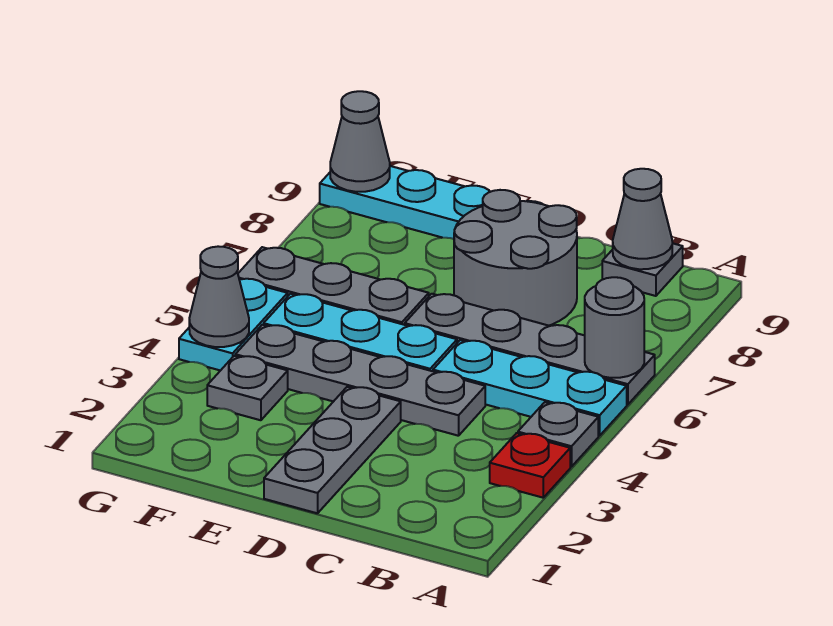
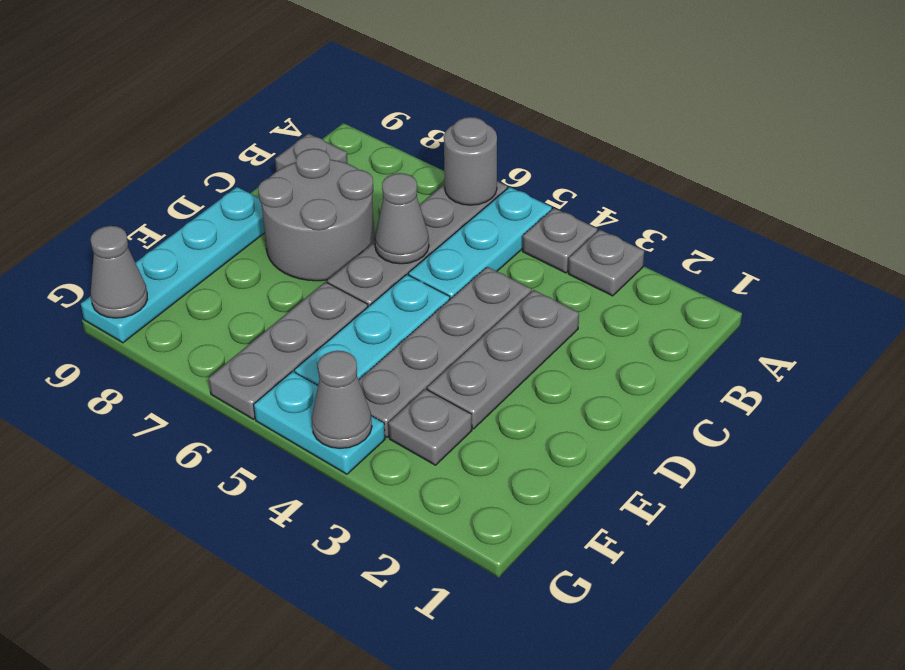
red 1x1 plate [490,433,570,498] -> grey 1x1 plate [568,230,644,296]
grey 1x1 cone [613,169,672,269] -> grey 1x1 cone moved to [375,173,429,264]
grey 1x3 plate [264,387,401,513] -> grey 1x3 plate turned to [427,290,579,429]

